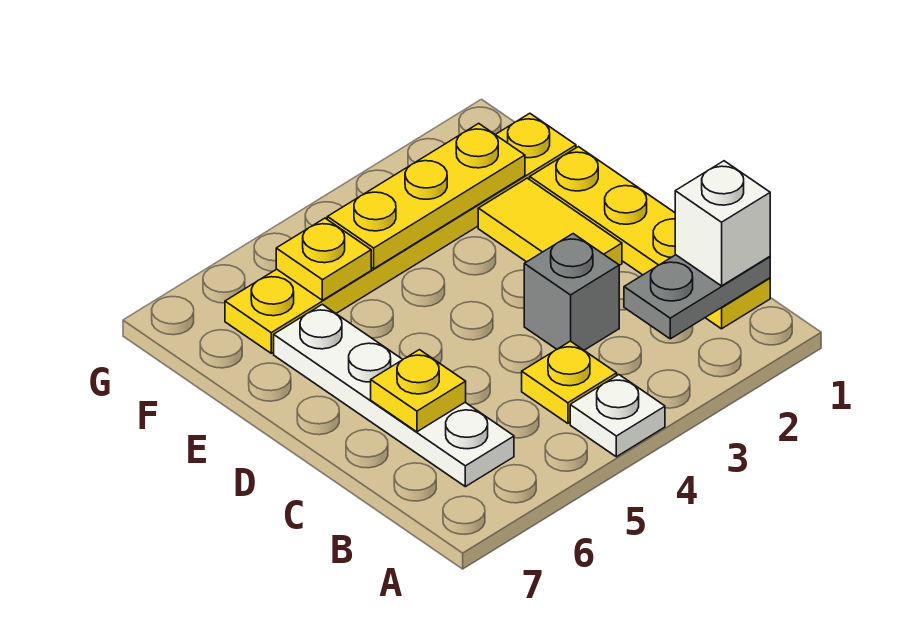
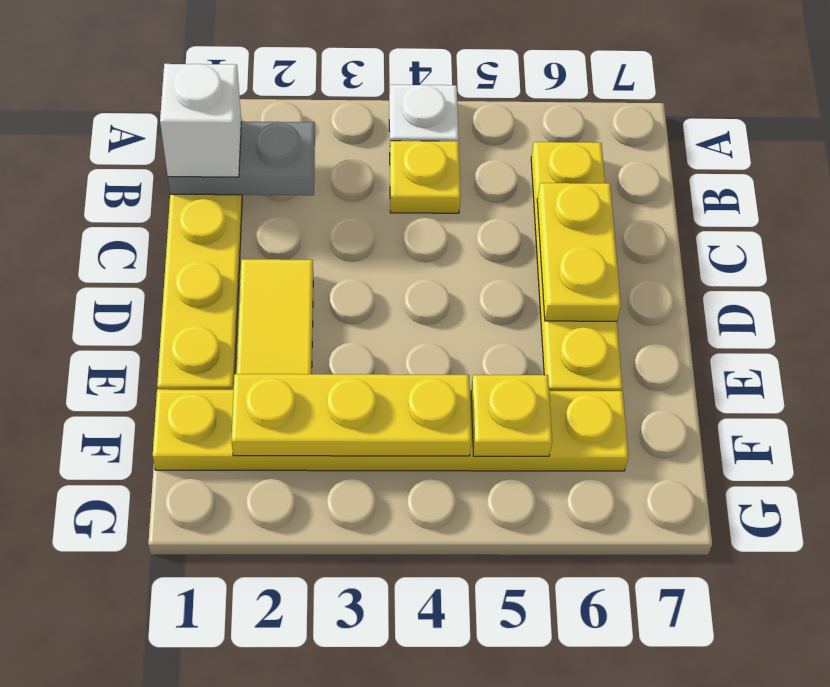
white 1x4 plate [274,304,514,487] -> yellow 1x4 plate [531,142,623,391]
grey 1x1 brick [524,234,619,350] -> none
yellow 1x1 plate [371,350,466,432] -> yellow 1x2 plate [537,183,621,321]

